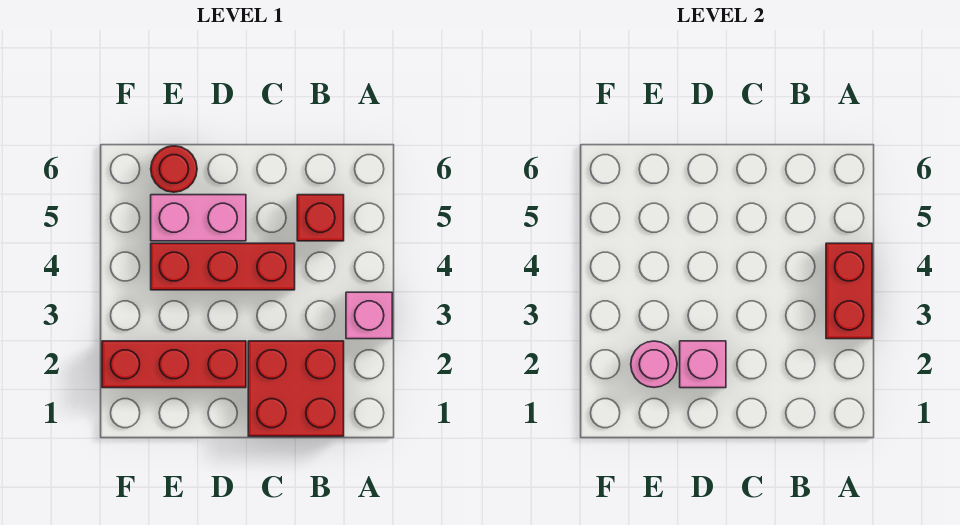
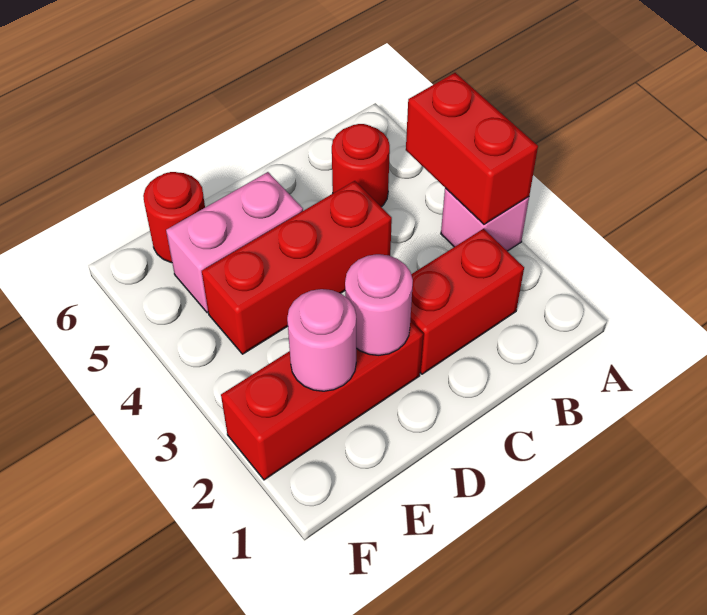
red 2x2 brick [248,341,344,436] -> red 1x2 brick [410,229,524,374]
red 1x1 brick [297,195,344,241] -> red 1x1 round brick [332,124,390,207]
pink 1x1 brick [680,341,726,388] -> pink 1x1 round brick [345,254,413,355]

